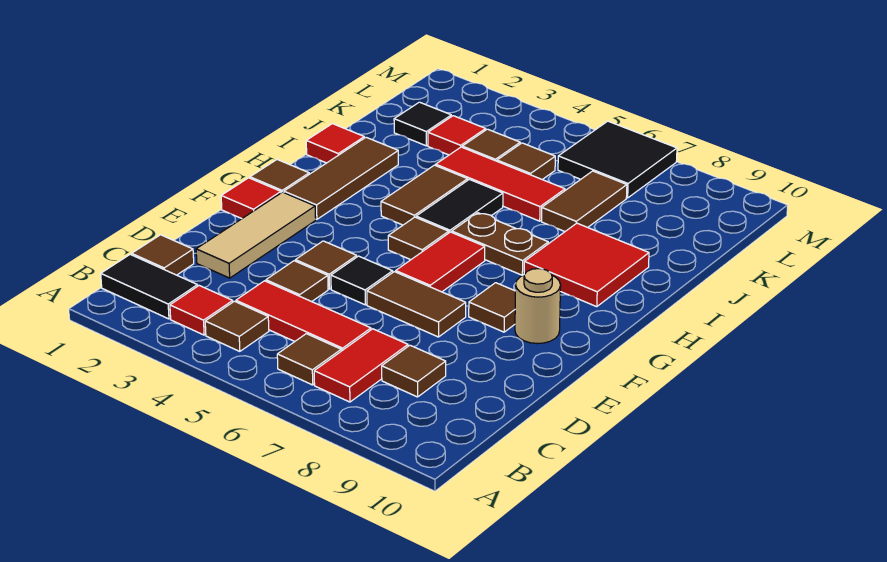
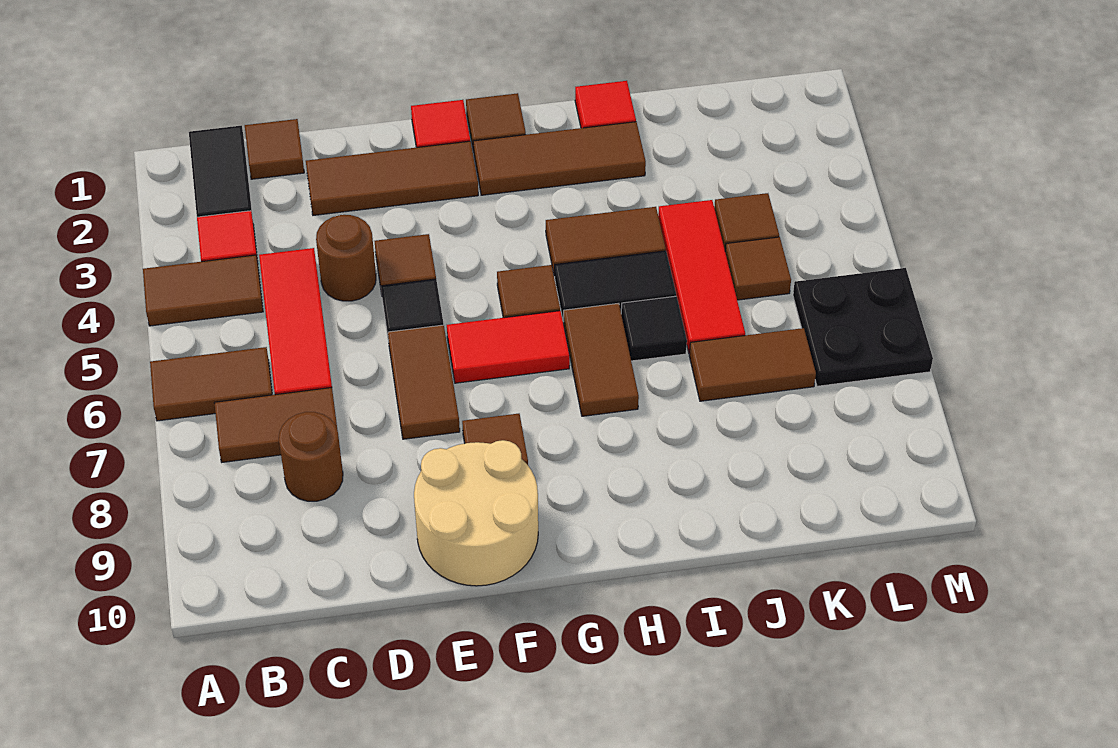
brown 1x1 tile [205,301,269,351] -> brown 1x2 tile [143,255,263,326]
brown 1x1 tile [277,334,341,385] -> brown 1x2 tile [150,347,272,421]
red 1x2 tile [314,329,408,402] -> brown 1x2 tile [215,388,338,462]
brown 1x1 tile [382,345,446,397] -> brown 1x1 round brick [279,412,343,501]
tan 1x3 tile [196,192,316,278] -> brown 1x3 tile [306,141,478,215]
brown 1x1 tile [266,261,328,302] -> brown 1x1 round brick [316,215,376,301]
tan 1x1 round brick [515,269,561,344] -> tan 2x2 round brick [414,440,538,586]
brown 1x2 plate [452,213,548,275] -> brown 1x2 tile [564,303,639,416]
red 2x2 tile [524,223,649,307] -> none
black 1x1 tile [394,102,451,146] -> black 1x1 tile moved to [621,296,687,361]
red 1x1 tile [428,116,486,155] -> none
black 2x2 tile [558,121,677,198] -> black 2x2 plate [793,268,933,386]

